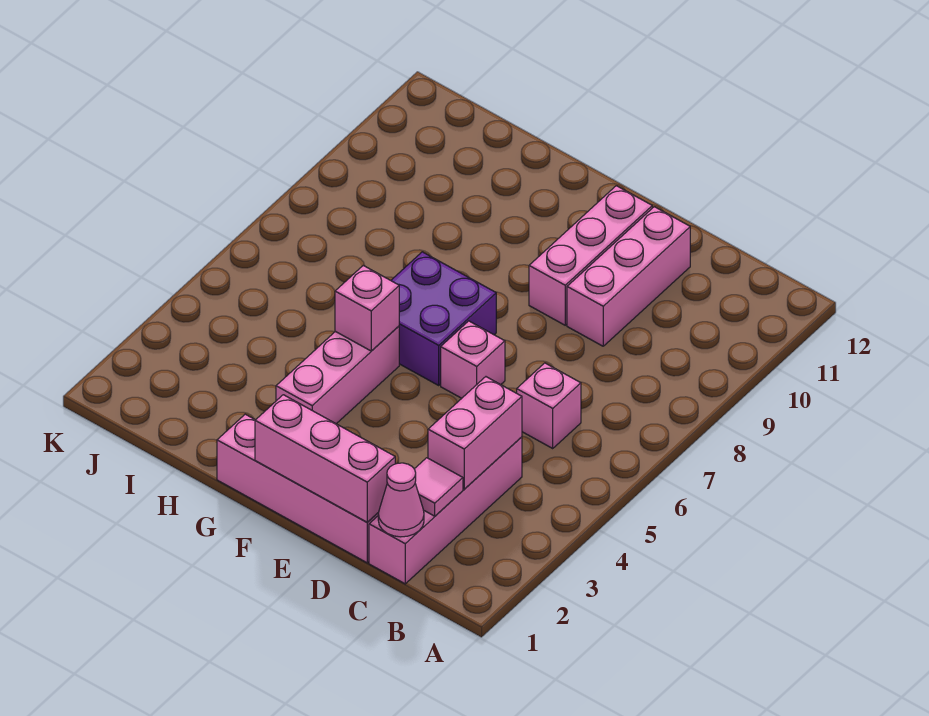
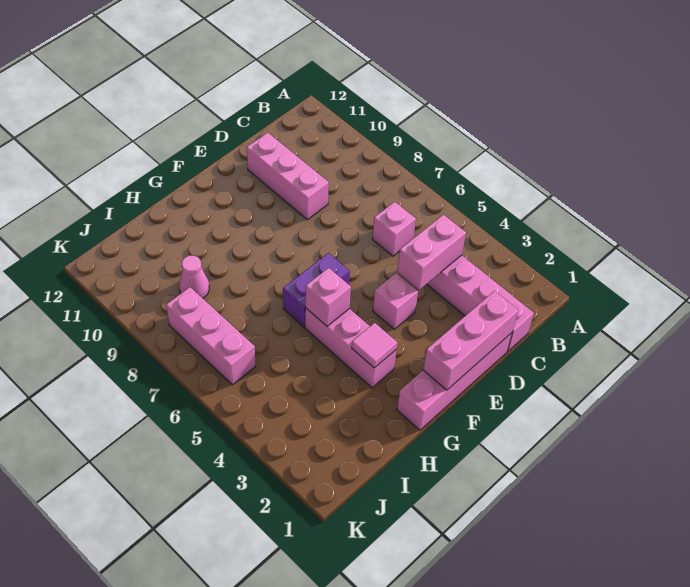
pink 1x1 cone [378,463,424,537] -> pink 1x1 cone moved to [179,255,209,298]
pink 1x1 tile [415,458,463,516] -> pink 1x1 tile moved to [352,323,397,368]
pink 1x2 brick [428,377,522,489] -> pink 1x2 brick turned to [397,215,466,290]
pink 1x1 brick [441,321,505,398] -> pink 1x1 brick moved to [373,273,418,329]
pink 1x3 brick [529,186,652,325] -> pink 1x3 brick moved to [166,287,256,385]
purple 2x2 brick [391,252,496,385] -> purple 1x2 brick [283,253,350,327]

